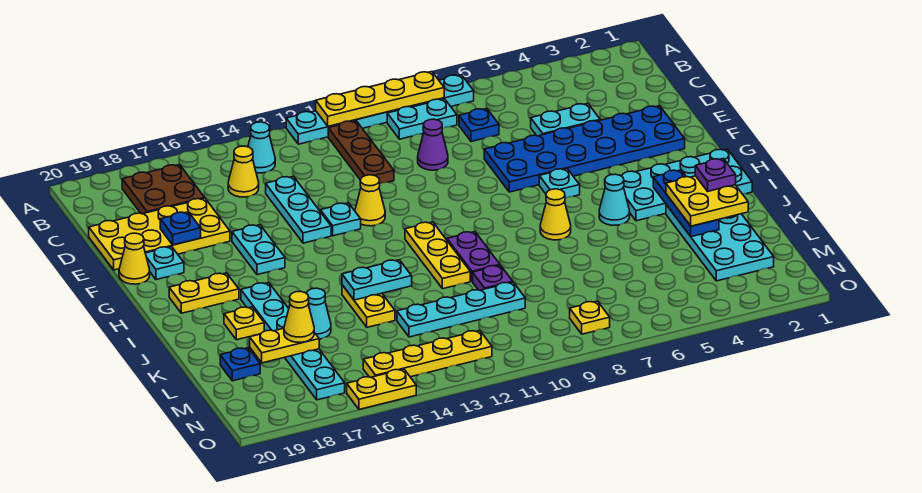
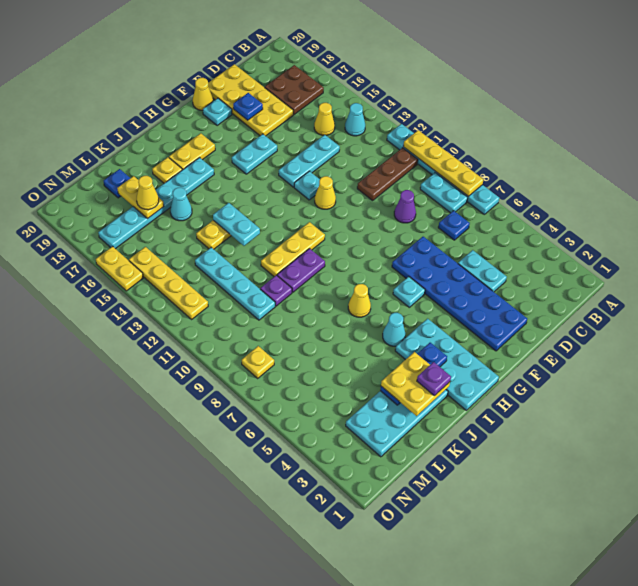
yellow 1x2 plate [169,273,239,313] -> yellow 1x2 plate turned to [169,133,215,170]

